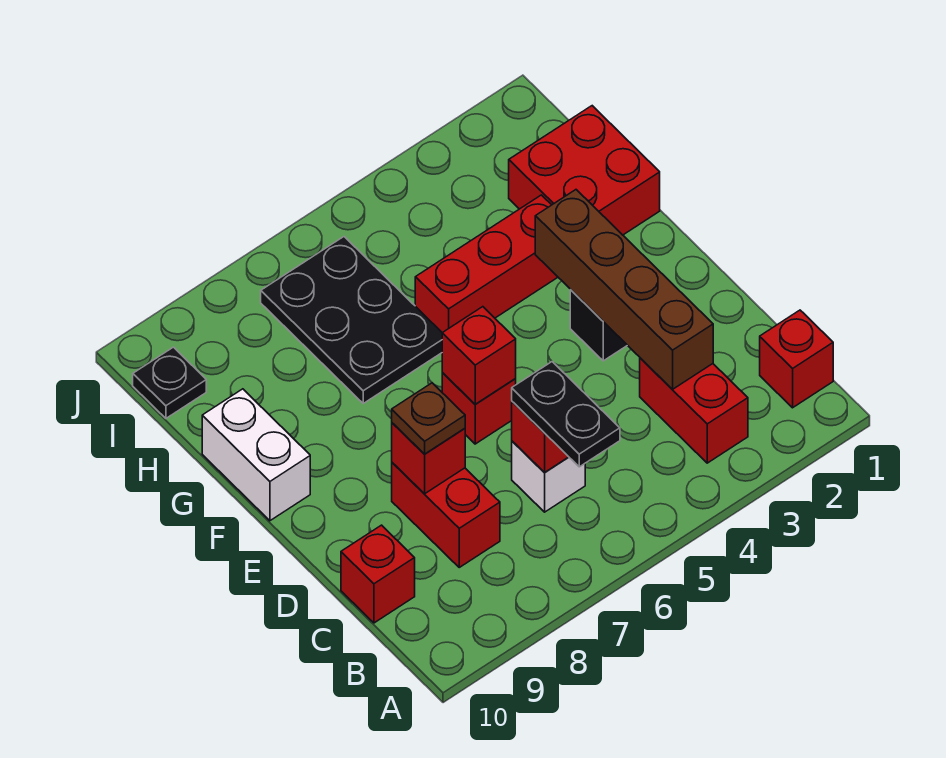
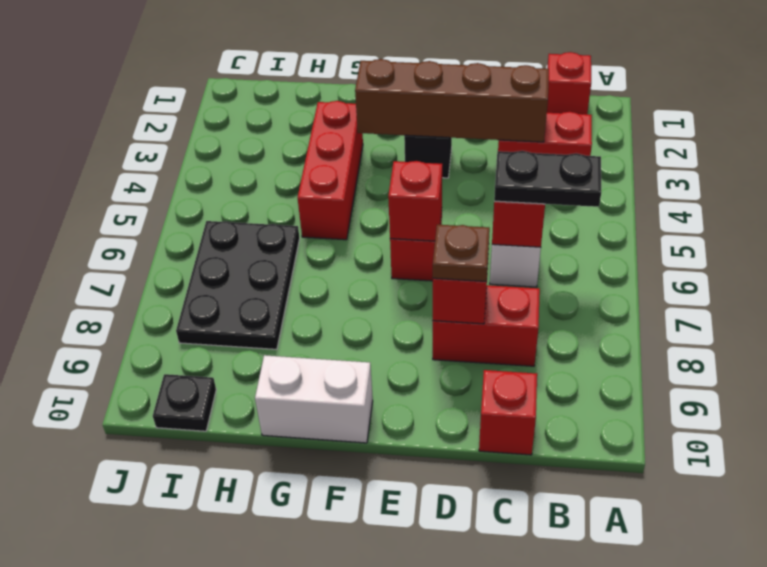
red 2x2 brick [509,106,660,235] -> none
black 2x3 plate [261,237,442,403] -> black 2x3 plate turned to [176,221,300,349]

